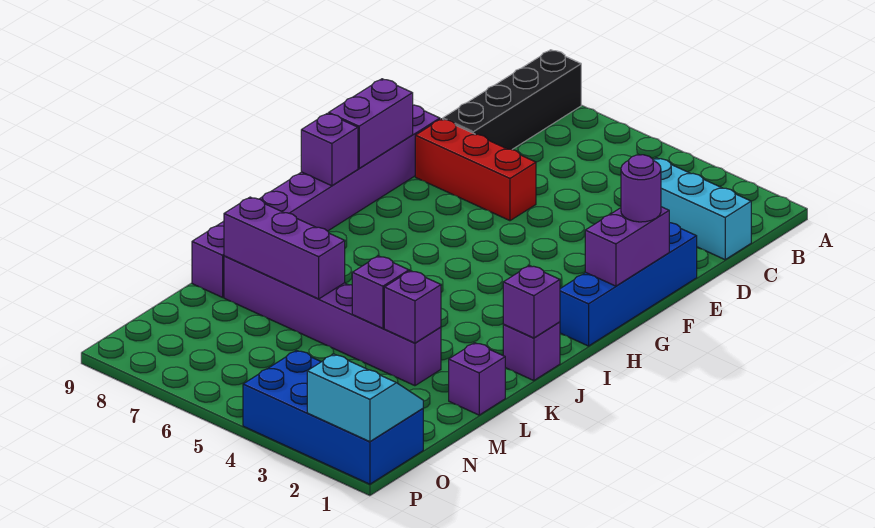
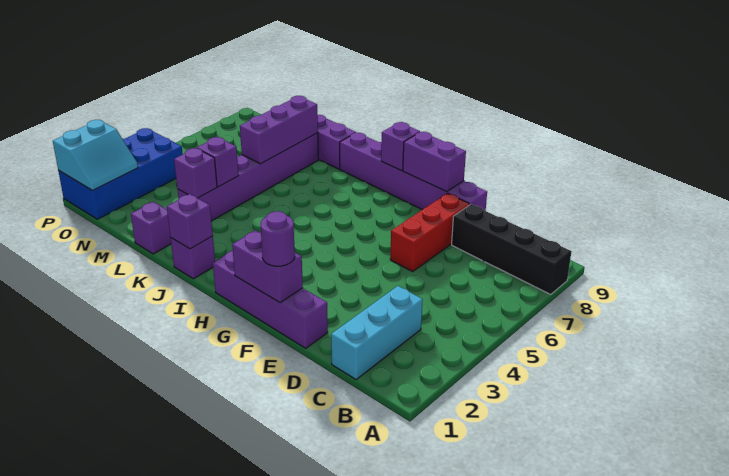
blue 1x4 brick [560,223,697,346] -> purple 1x4 brick [213,251,328,348]

